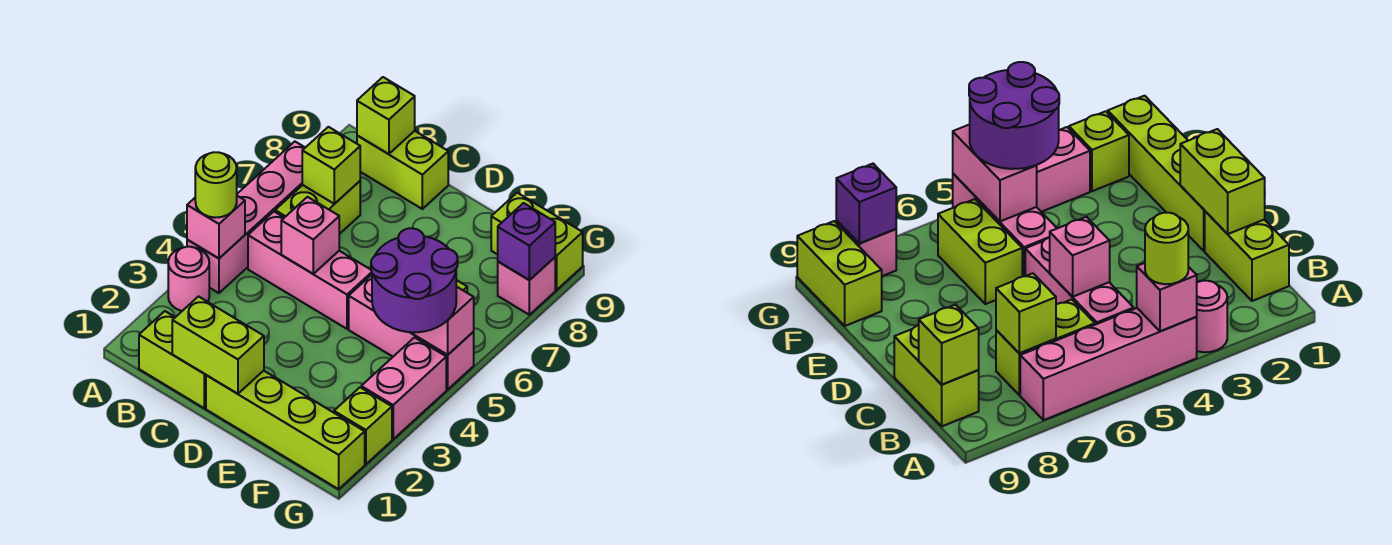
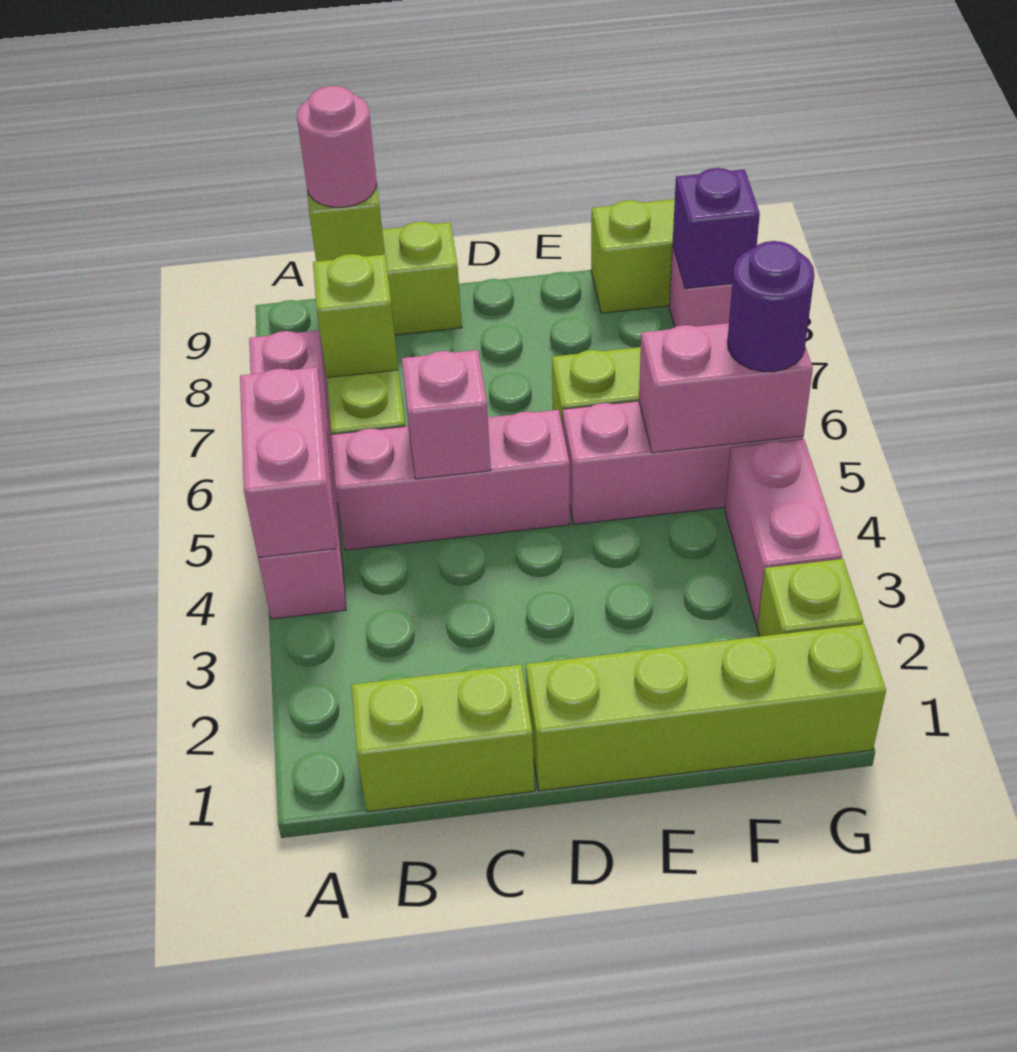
pink 1x1 round brick [168,247,209,311] -> pink 1x1 round brick moved to [297,86,377,207]
pink 1x1 brick [187,196,245,258] -> pink 1x2 brick [240,367,336,558]
lime 1x1 round brick [195,152,237,218] -> none
lime 1x2 brick [172,297,264,394] -> none
purple 2x2 round brick [371,228,458,332] -> purple 1x1 round brick [727,241,814,372]

